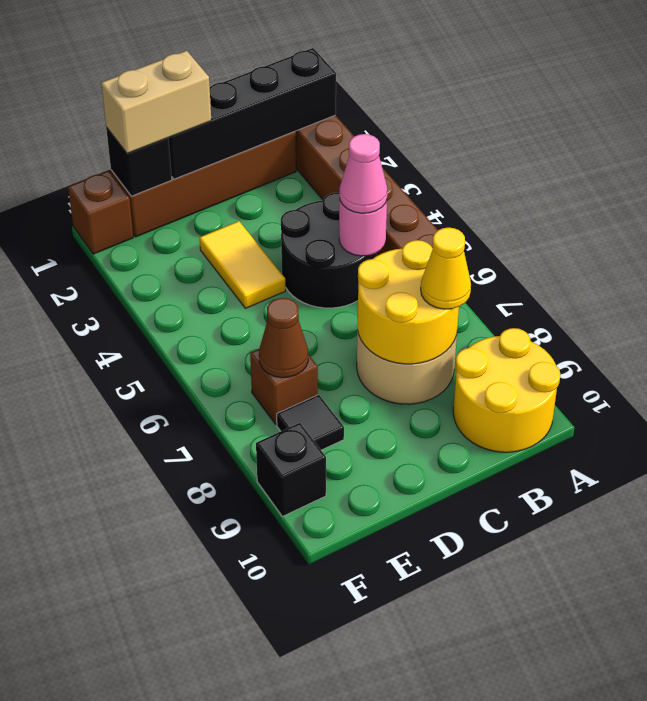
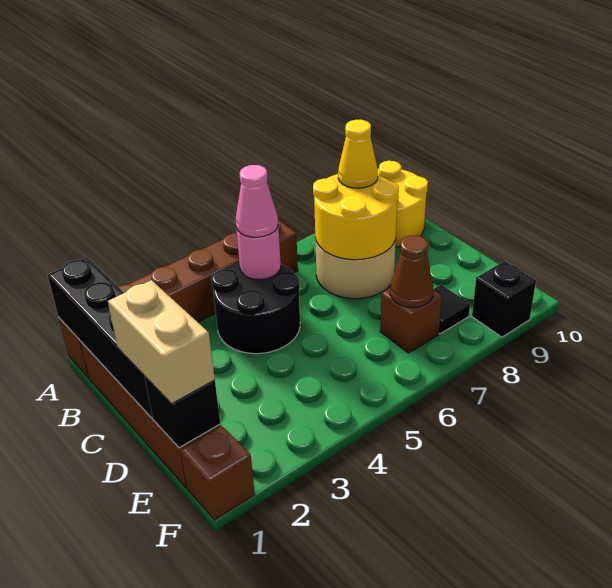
yellow 1x2 tile [200,221,286,308] -> none

